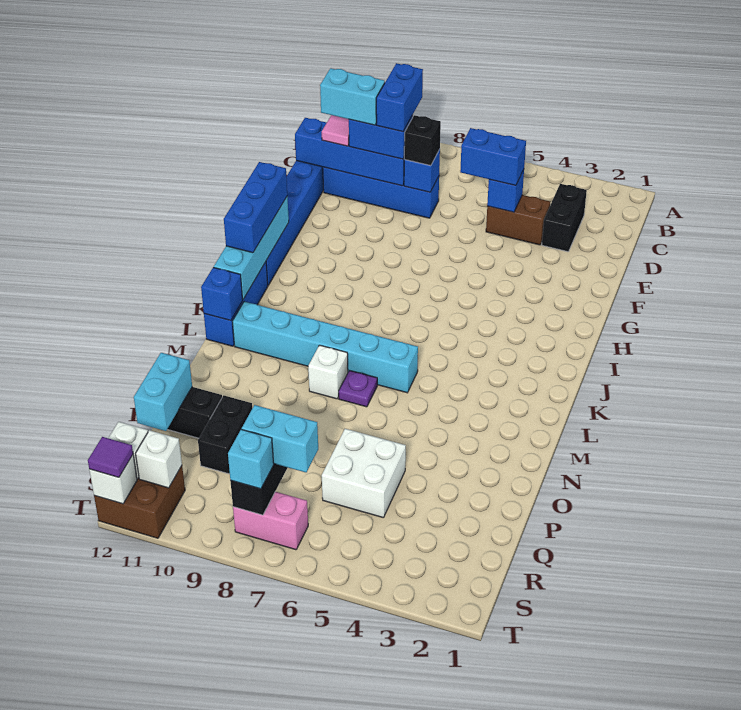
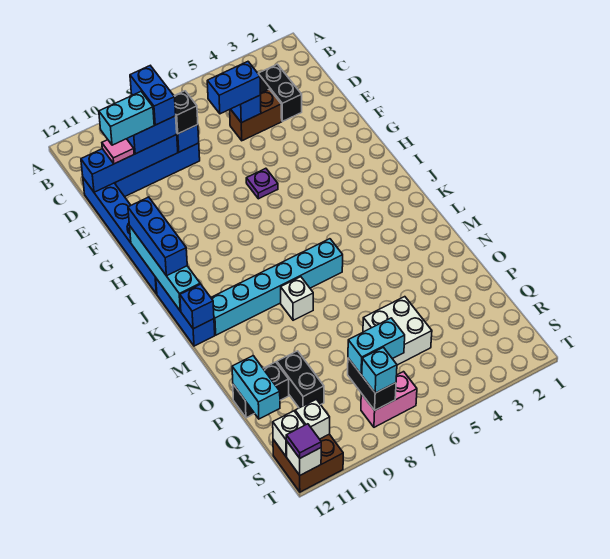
purple 1x1 plate [339,370,377,407] -> purple 1x1 plate moved to [246,168,278,199]

